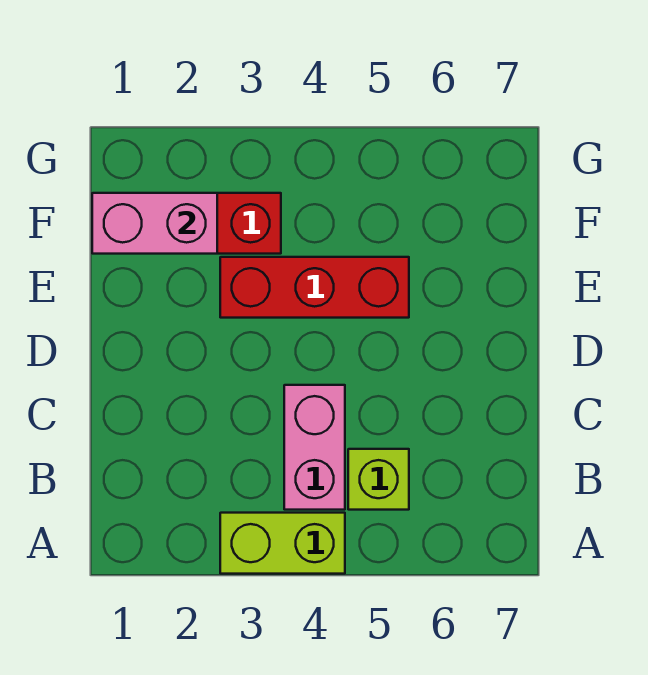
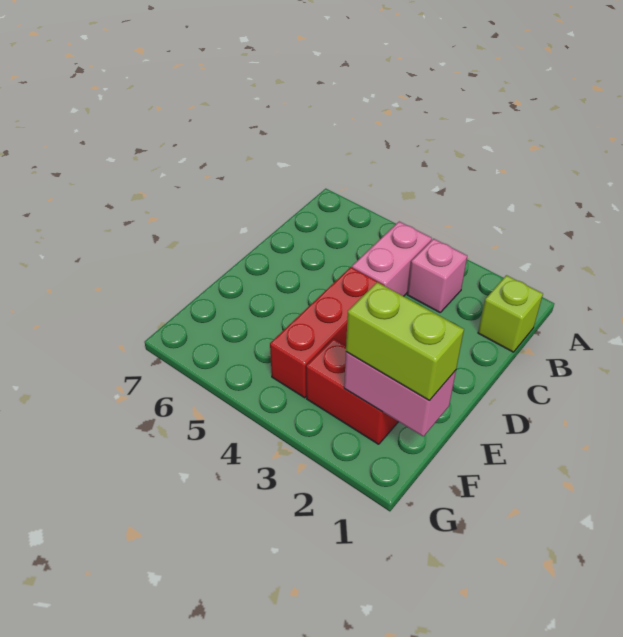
lime 1x2 brick [220,513,345,574] -> lime 1x2 brick moved to [346,282,464,400]
none -> pink 1x1 brick [407,239,467,312]
lime 1x1 brick [348,449,409,510] -> lime 1x1 brick moved to [478,275,543,352]
red 1x3 brick [220,257,409,318] -> red 1x3 brick turned to [270,267,383,398]

